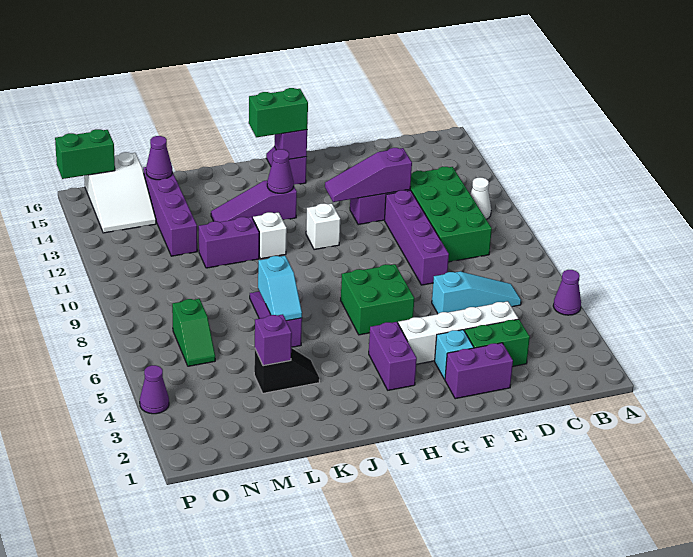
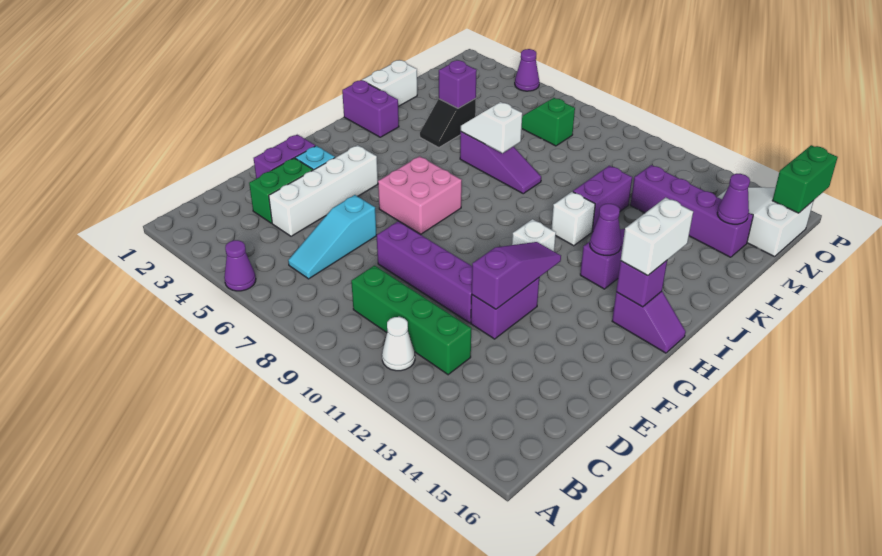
green 2x4 brick [410,167,492,262] -> green 1x4 brick [351,266,471,375]
green 2x2 brick [341,264,414,335] -> pink 2x2 brick [378,156,462,234]
purple 1x2 brick [369,322,417,390] -> purple 1x2 brick moved to [342,80,399,137]
green 1x2 brick [249,88,308,137] -> white 1x2 brick [621,198,693,276]
none -> white 1x2 brick [362,60,417,106]
cyan 1x2 slope [258,256,302,321] -> white 1x2 slope [461,102,522,153]

